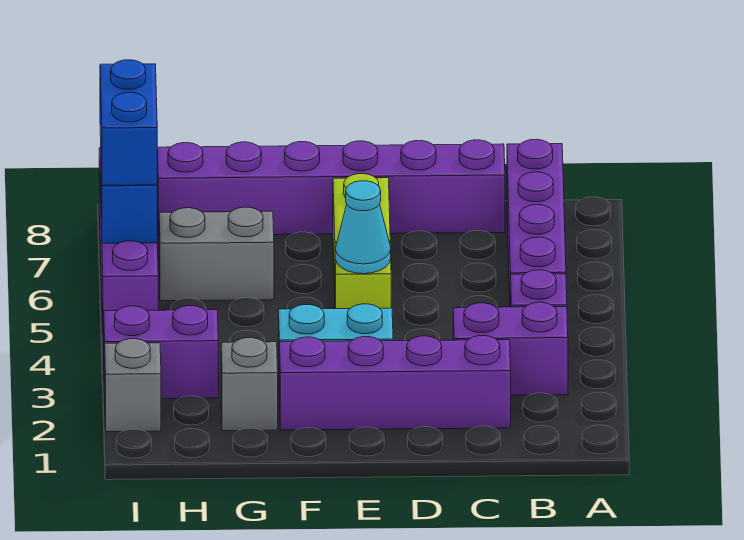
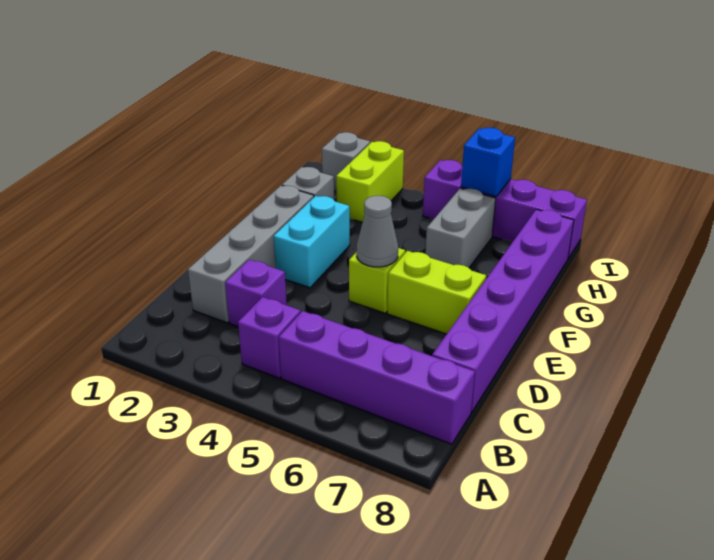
purple 1x2 brick [453,302,568,395] -> purple 1x1 brick [225,260,287,327]
purple 1x4 brick [279,336,511,430] -> grey 1x4 brick [188,185,314,323]
cyan 1x1 cone [335,181,391,274] -> grey 1x1 cone [357,196,398,267]
purple 1x2 brick [104,306,218,399] -> lime 1x2 brick [336,141,404,222]
blue 1x2 brick [100,60,157,185] -> none

